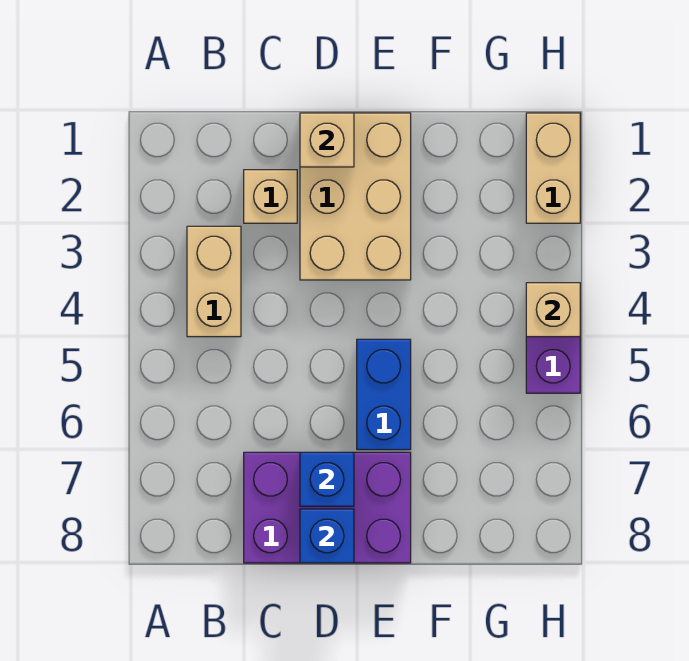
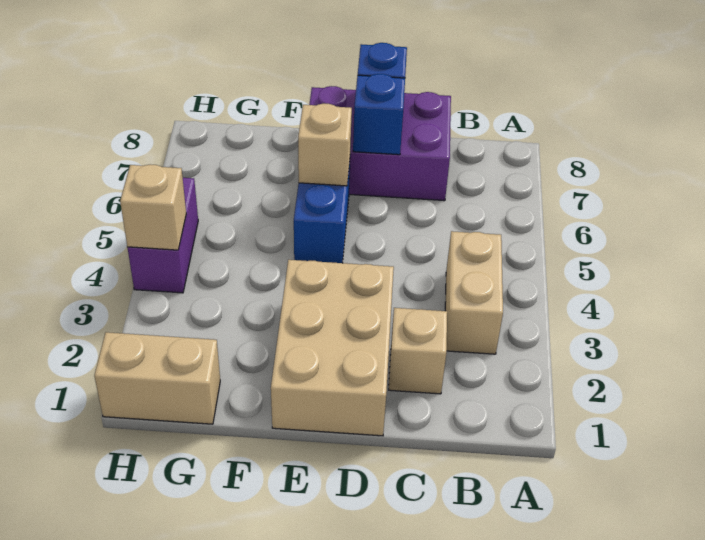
tan 1x1 brick [300,113,354,167] -> tan 1x1 brick moved to [298,104,352,186]
tan 1x2 brick [526,113,580,223] -> tan 1x2 brick turned to [94,332,220,424]

